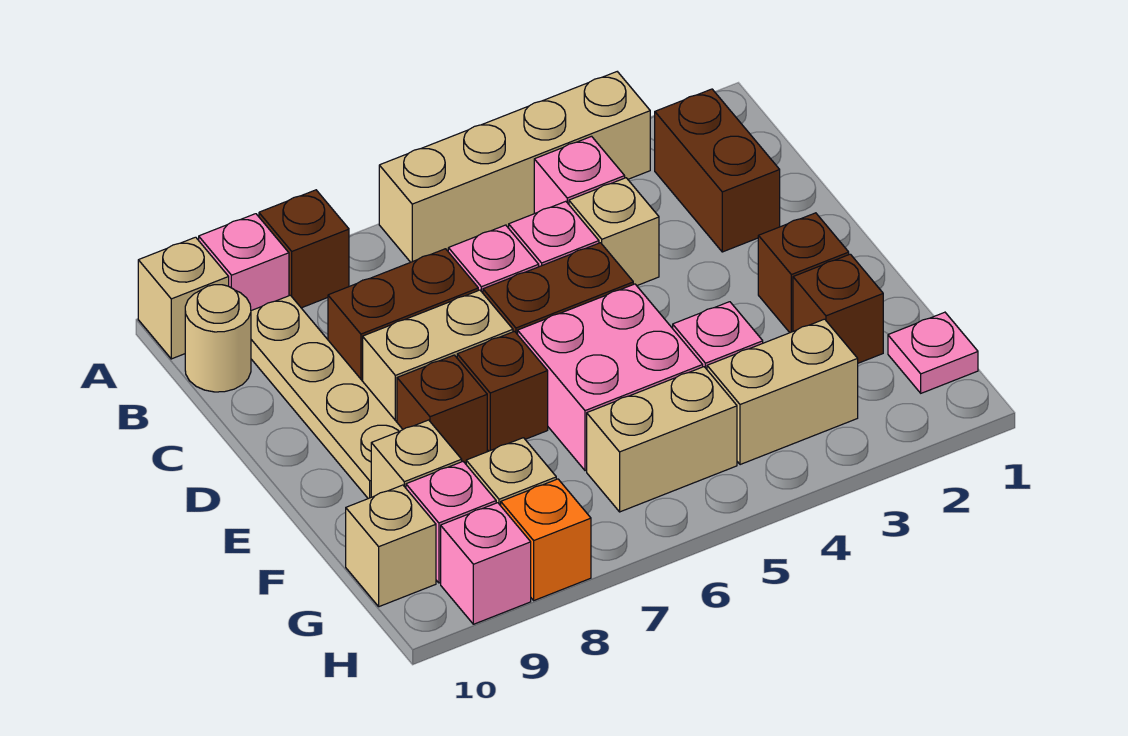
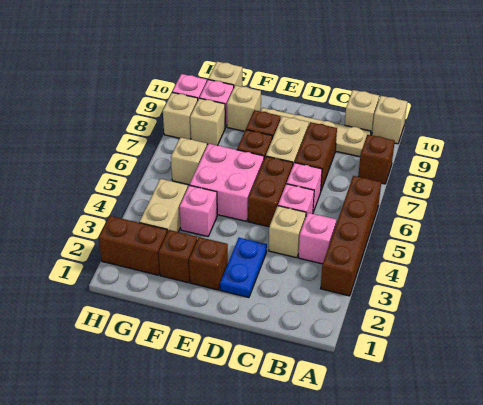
tan 1x4 brick [379,72,650,262] -> brown 1x4 brick [321,176,381,296]
pink 1x1 brick [199,214,289,311] -> none
brown 1x2 brick [655,89,780,252] -> brown 1x2 brick moved to [99,216,167,275]
tan 1x1 round brick [185,285,251,392] -> tan 1x1 brick [345,90,379,135]
none -> blue 1x2 plate [220,238,267,298]
pink 1x1 plate [888,312,978,393] -> none
tan 1x2 brick [587,367,737,512] -> tan 1x1 brick [171,137,207,185]
orange 1x1 brick [501,479,591,600] -> tan 1x1 brick [163,92,198,139]

